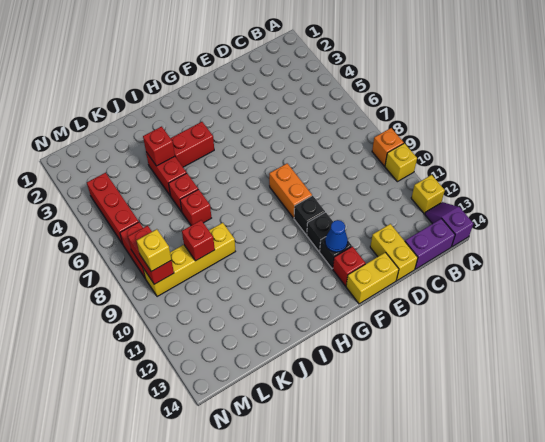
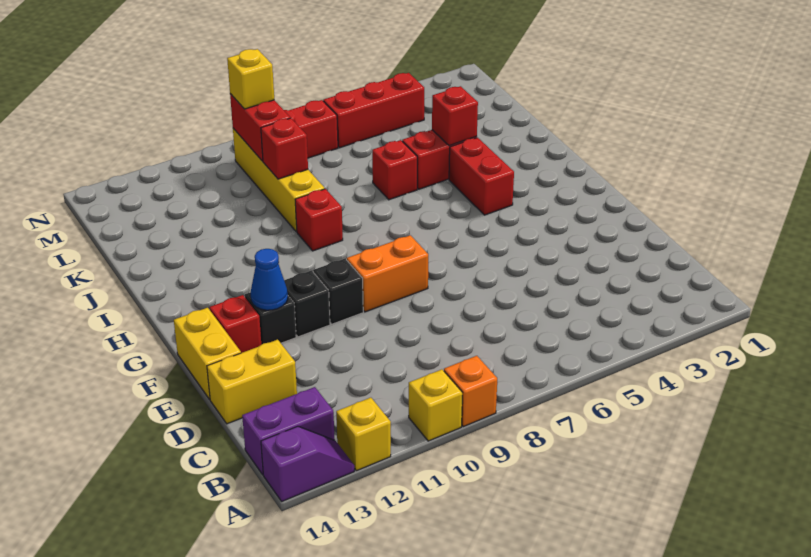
purple 1x2 brick [405,219,455,269] -> purple 1x2 brick turned to [242,387,335,475]
red 1x1 brick [180,189,211,225] -> red 1x1 brick moved to [295,189,343,251]
red 1x2 brick [128,226,174,284] -> red 1x2 brick turned to [230,94,290,161]

